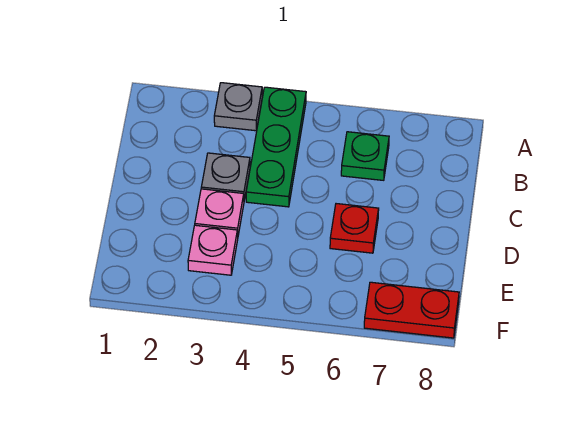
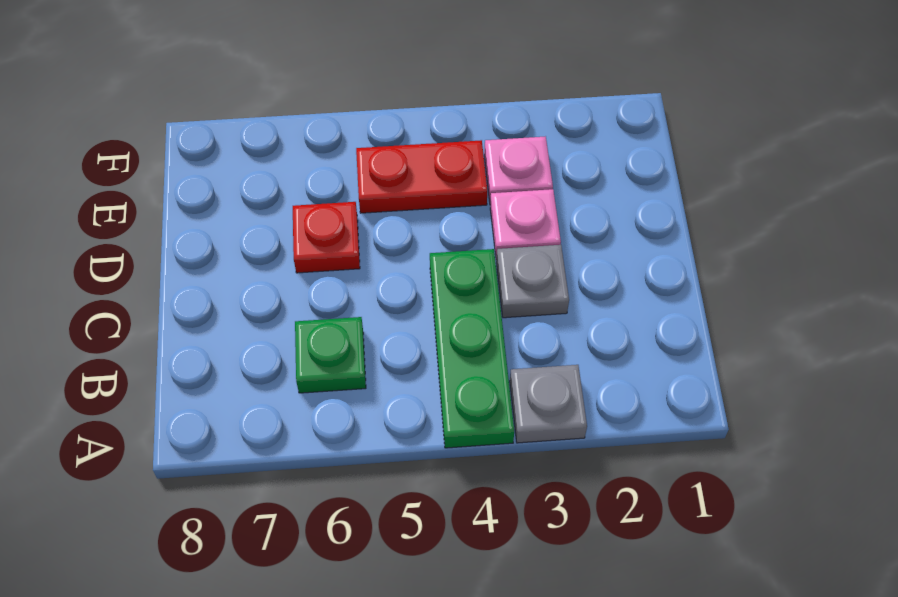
red 1x2 plate [364,282,459,338] -> red 1x2 plate moved to [356,140,487,213]

